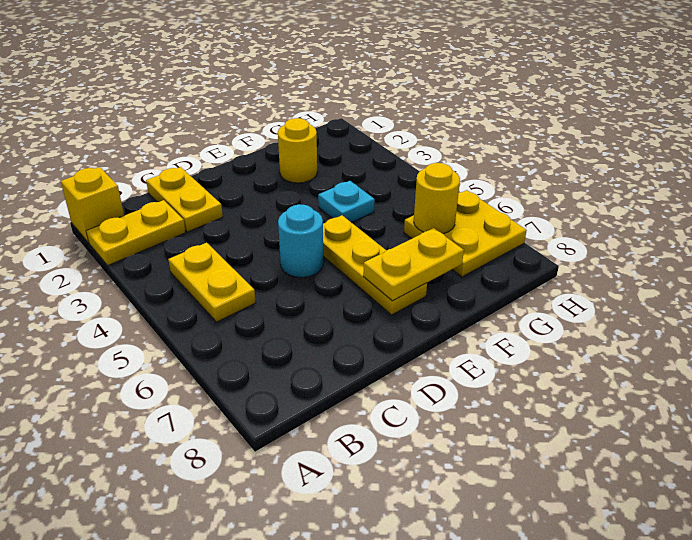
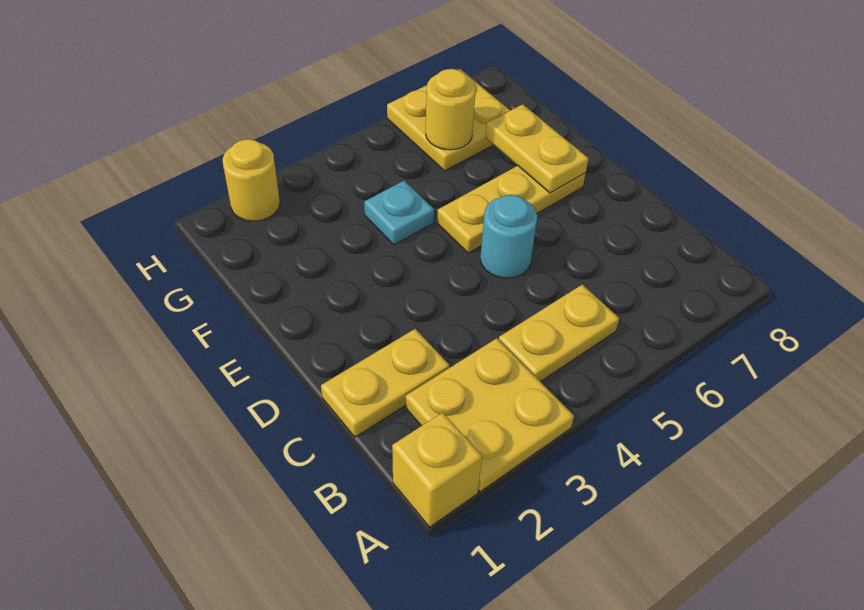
yellow 1x2 plate [86,200,186,265] -> yellow 2x2 plate [406,338,574,492]
yellow 1x1 round brick [278,118,317,183] -> yellow 1x1 round brick moved to [223,139,280,221]

